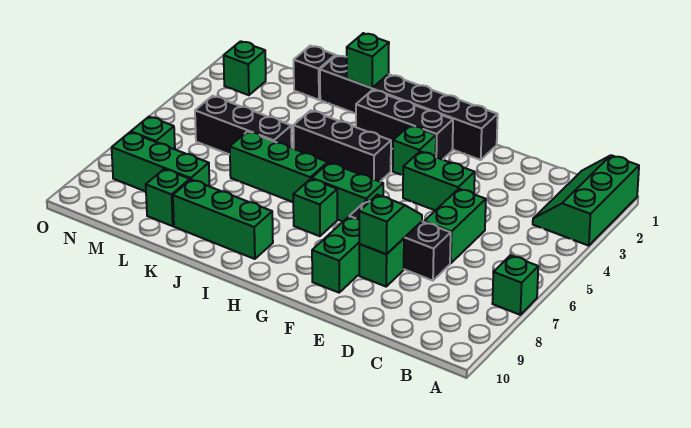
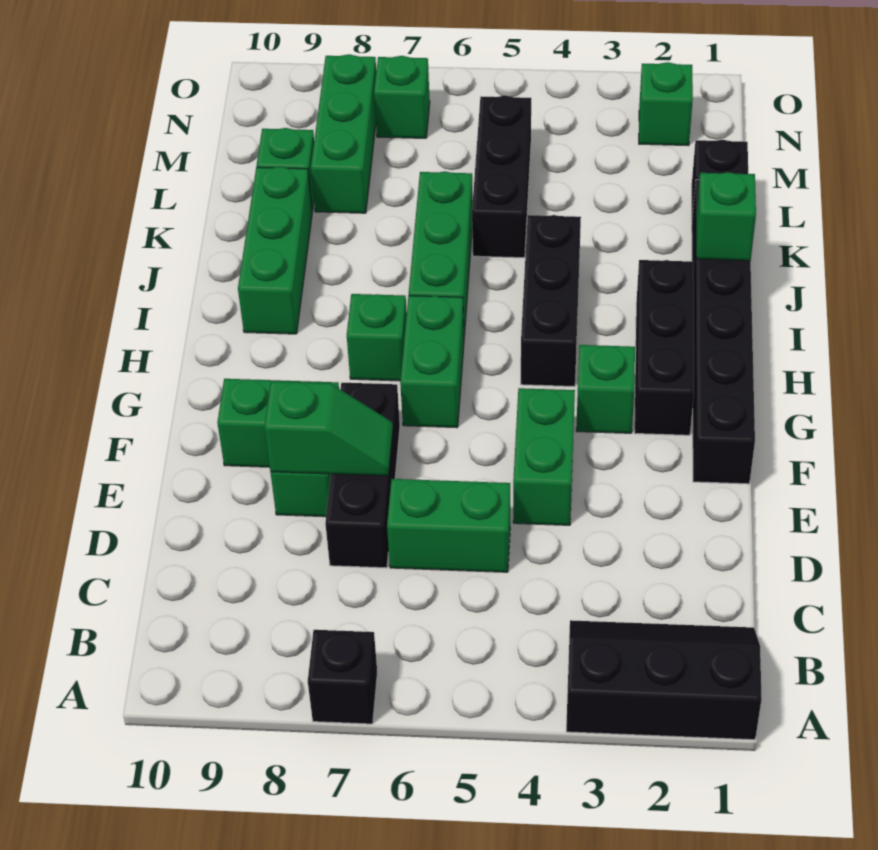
green 2x3 slope [533,155,639,246] -> black 2x3 slope [566,620,762,740]
green 1x1 brick [492,255,538,315] -> black 1x1 brick [308,630,377,724]

